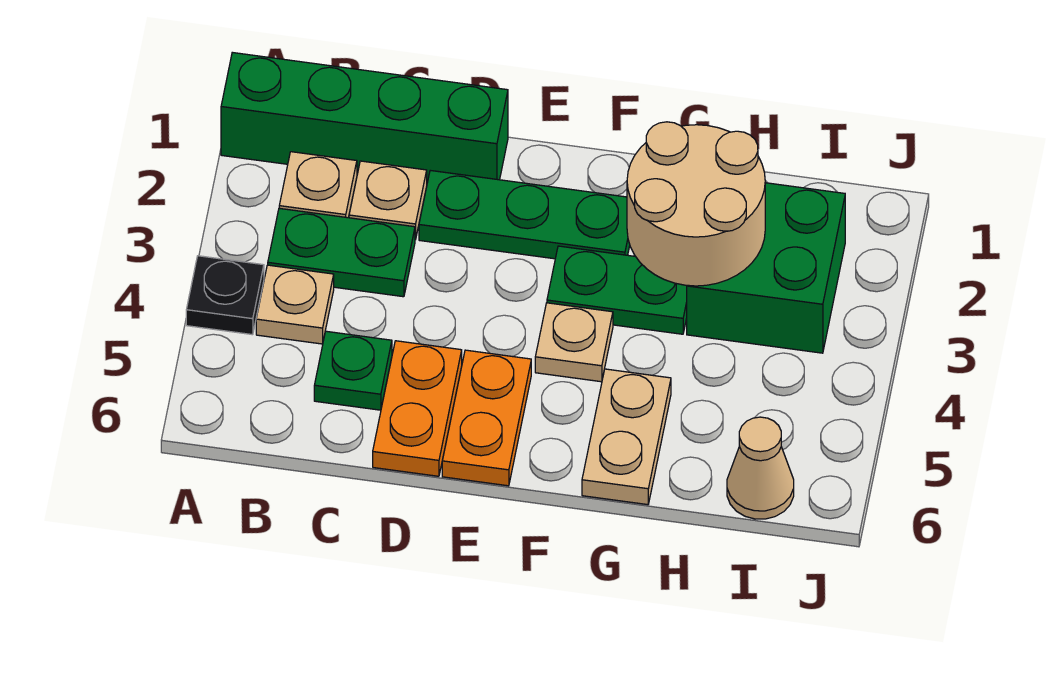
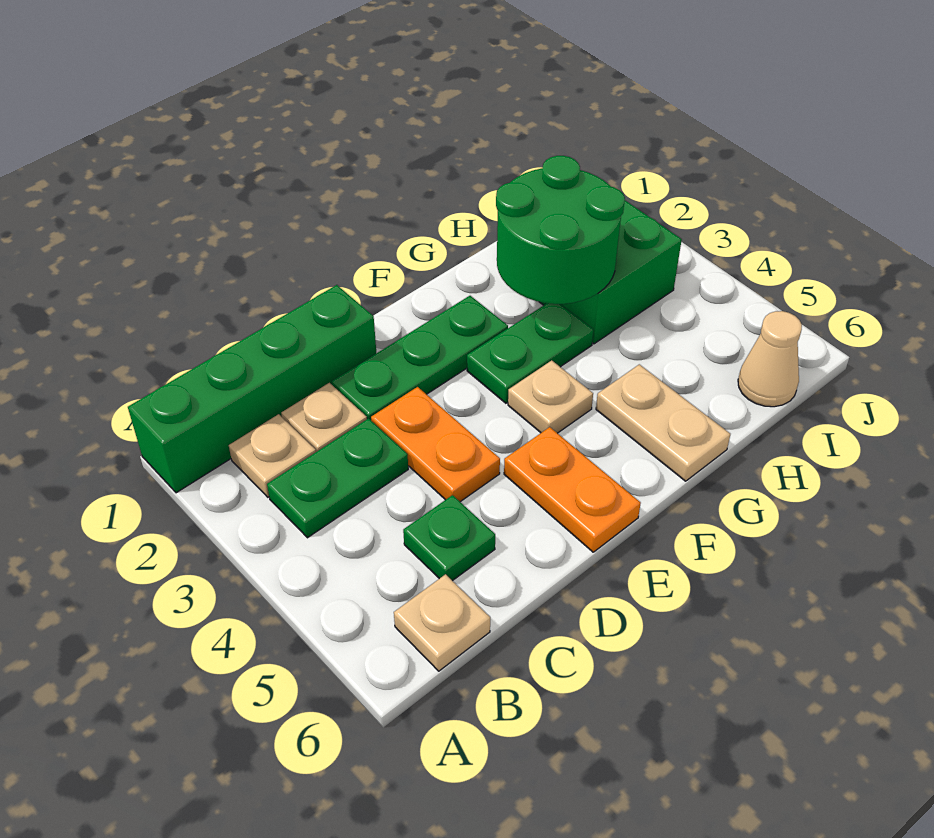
black 1x1 plate [186,256,264,335] -> none
tan 1x1 plate [256,265,334,344] -> tan 1x1 plate moved to [394,574,490,671]
orange 1x2 plate [373,341,462,476] -> orange 1x2 plate moved to [371,387,500,502]
tan 2x2 round brick [627,122,765,286] -> green 2x2 round brick [496,156,625,304]

